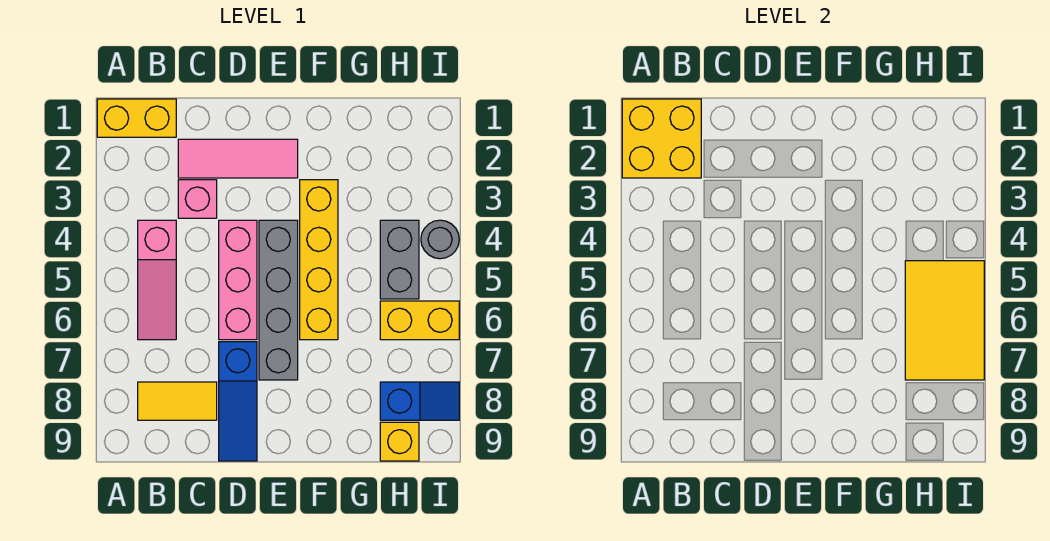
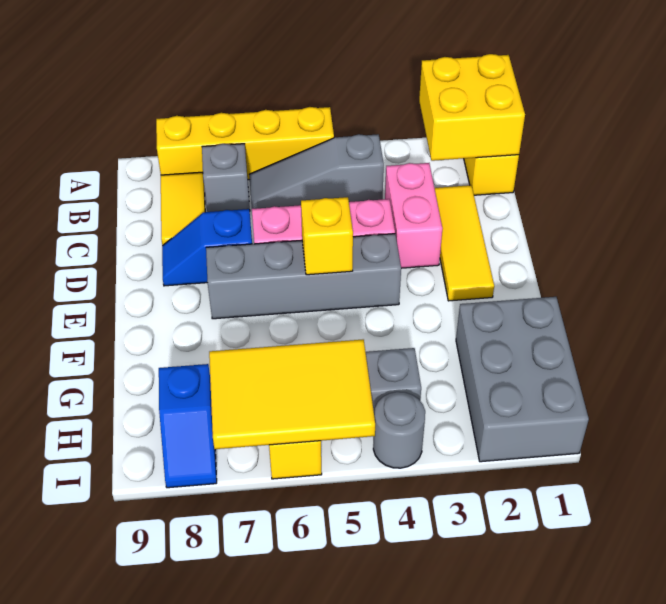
pink 1x3 slope [138,220,176,340] -> grey 1x3 slope [249,134,384,209]
none -> grey 1x1 brick [202,144,250,212]
pink 1x3 tile [178,139,298,178] -> yellow 1x3 tile [435,185,494,301]
pink 1x1 brick [178,180,217,218] -> pink 1x2 brick [385,163,443,268]
blue 1x3 slope [219,342,257,461] -> blue 1x2 slope [162,209,252,286]
yellow 1x4 brick [300,180,338,340] -> yellow 1x4 brick moved to [156,107,334,180]
none -> grey 2x3 brick [456,297,589,462]
yellow 1x1 brick [380,422,419,461] -> yellow 1x1 brick moved to [301,197,353,275]

